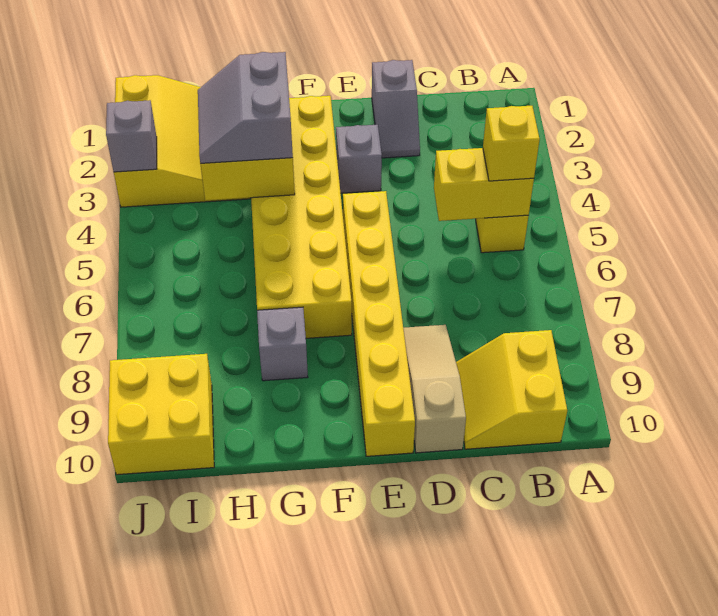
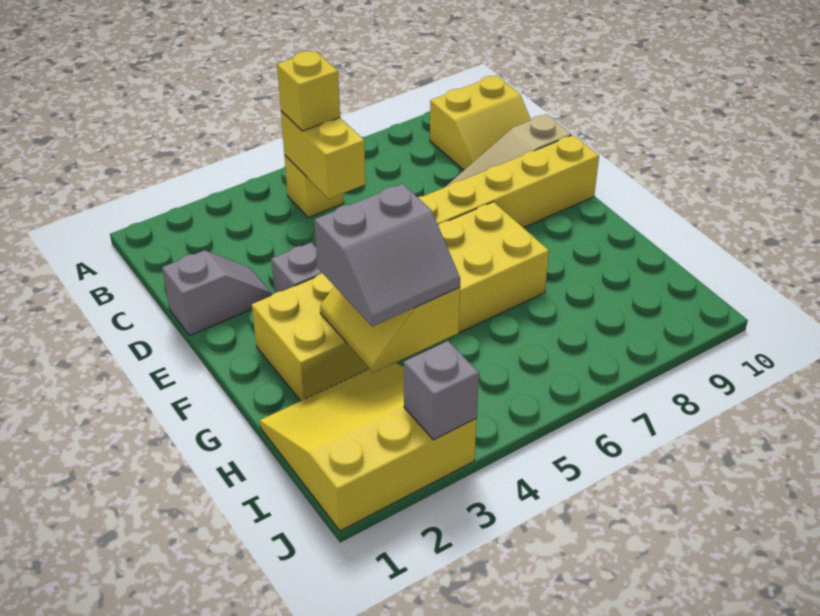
grey 1x1 brick [257,307,308,381] -> none
yellow 2x2 brick [108,354,214,475] -> none

